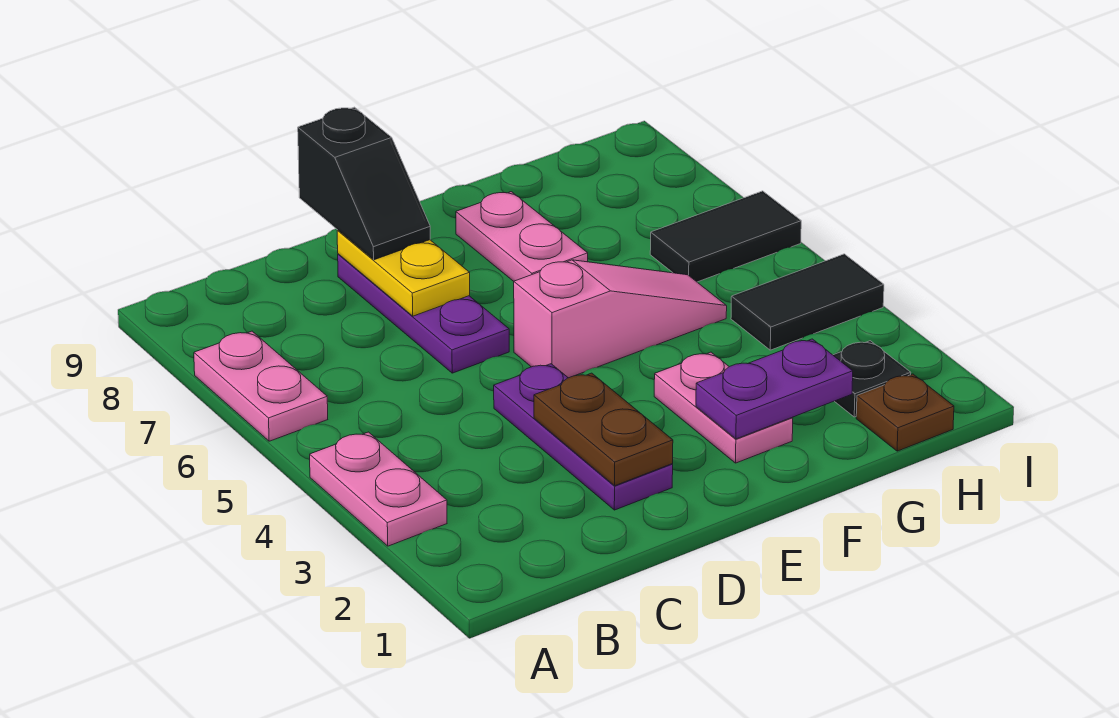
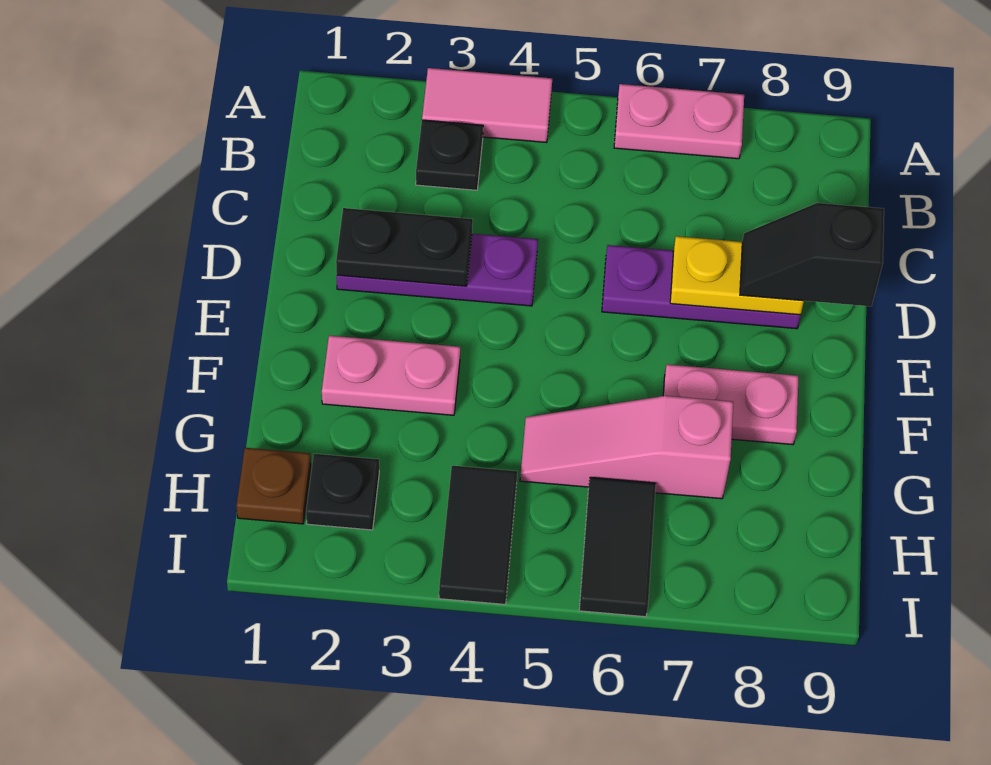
pink 1x2 plate [310,432,447,546] -> pink 1x2 tile [422,68,552,143]
none -> black 1x1 plate [416,120,483,190]
brown 1x2 plate [534,373,673,486] -> black 1x2 plate [336,208,473,286]
pink 1x3 slope [514,260,727,378] -> pink 1x3 slope turned to [520,396,733,499]
purple 1x2 plate [696,339,853,439] -> none

